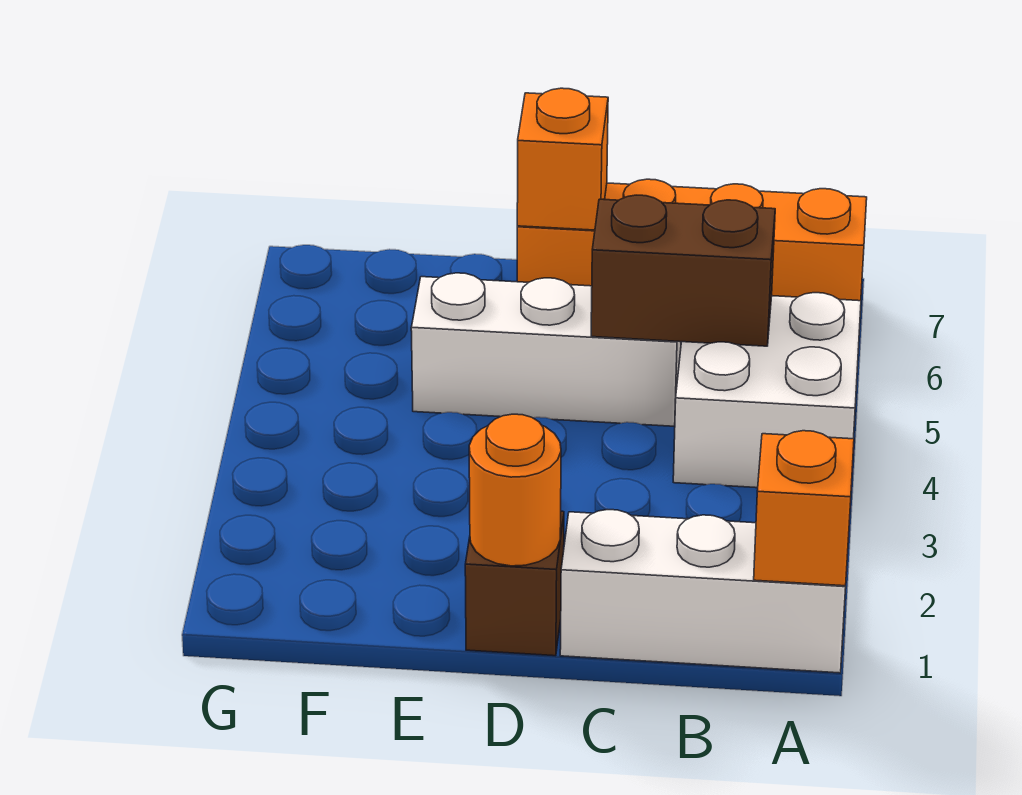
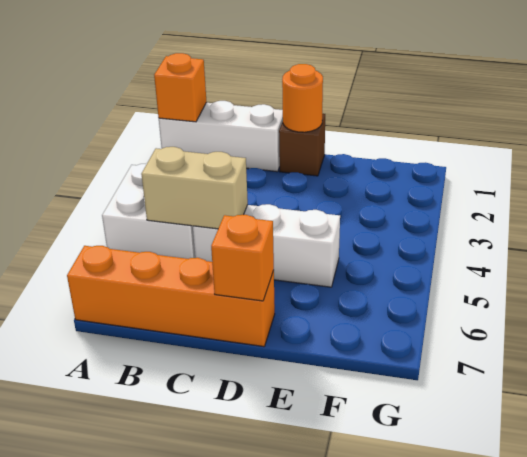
brown 1x2 brick [591,195,775,346] -> tan 1x2 brick [141,147,248,229]

